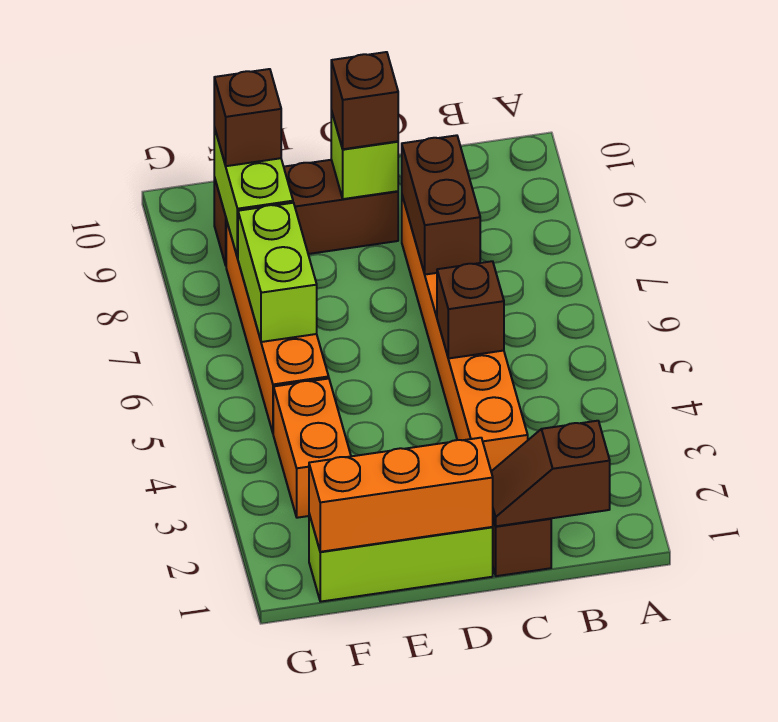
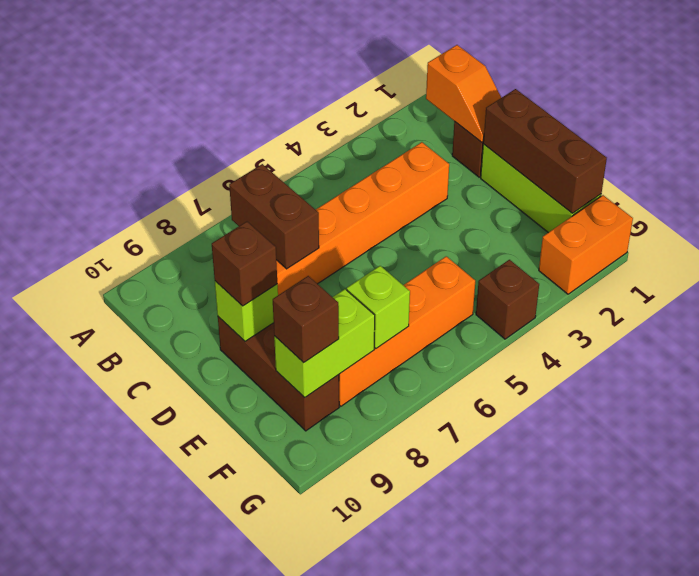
brown 1x2 slope [491,421,610,526] -> orange 1x2 slope [426,45,501,142]
brown 1x1 brick [437,261,504,359] -> brown 1x1 brick moved to [476,260,539,339]
brown 1x2 brick [402,135,480,275] -> brown 1x2 brick turned to [229,164,319,269]
orange 1x3 brick [309,438,493,552] -> brown 1x3 brick [483,89,607,213]
orange 1x2 brick [273,379,351,518] -> orange 1x2 brick moved to [539,195,633,294]
lime 1x2 brick [238,203,317,342] -> lime 1x1 brick [347,266,410,349]

